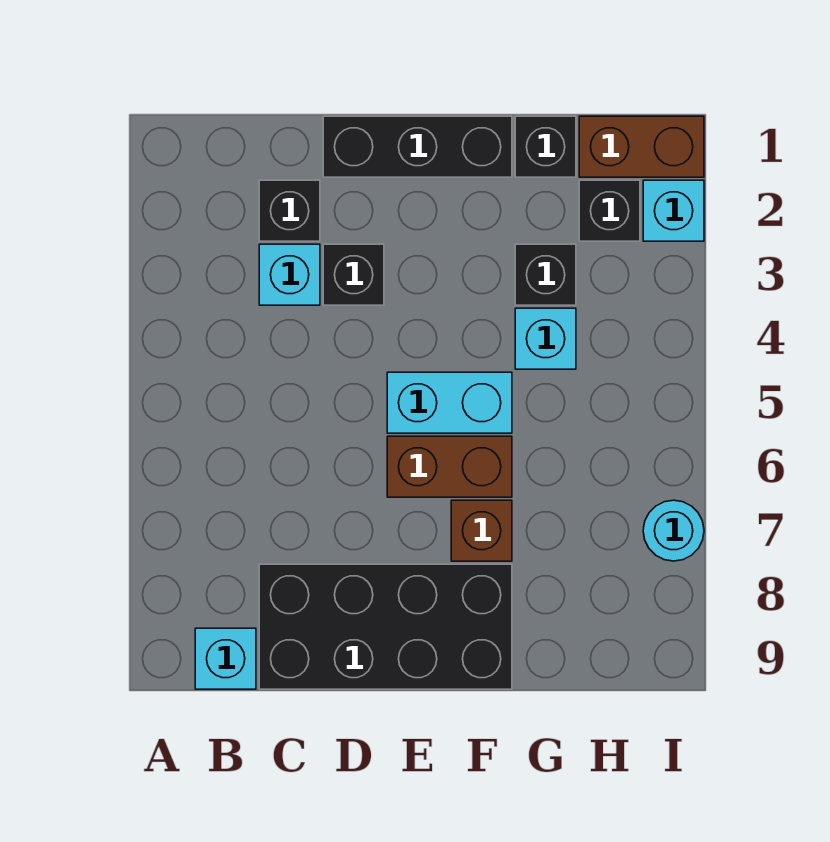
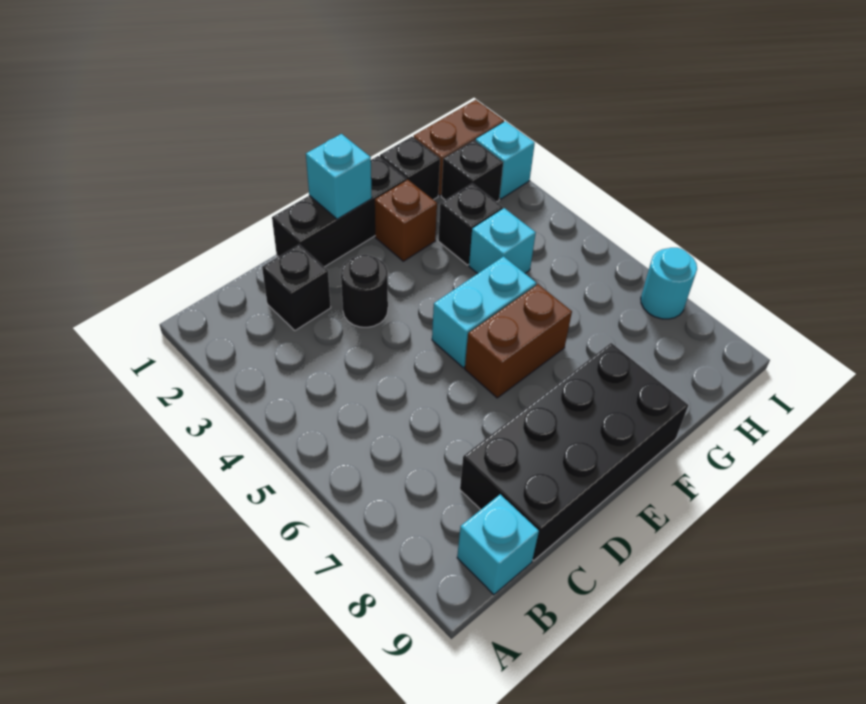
cyan 1x1 brick [259,244,320,305] -> cyan 1x1 brick moved to [306,134,372,219]
black 1x1 brick [323,244,384,305] -> black 1x1 round brick [341,255,388,327]
brown 1x1 brick [451,500,512,561] -> brown 1x1 brick moved to [375,180,437,261]

